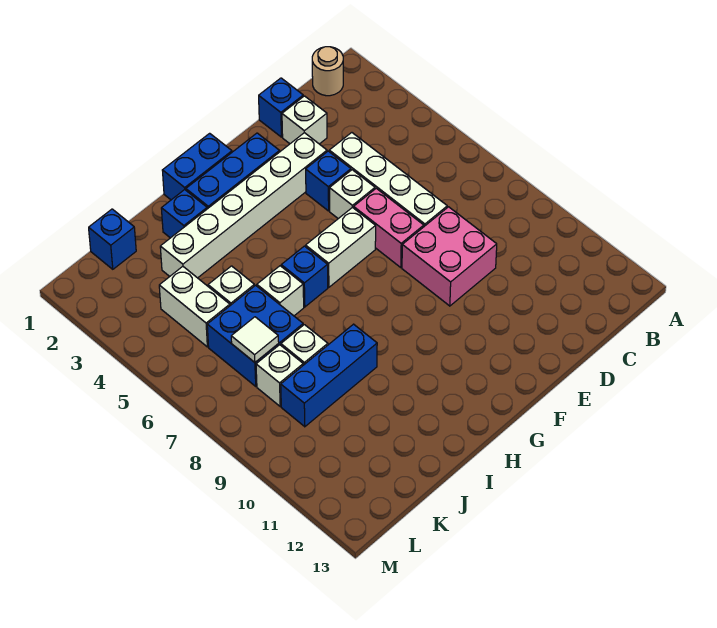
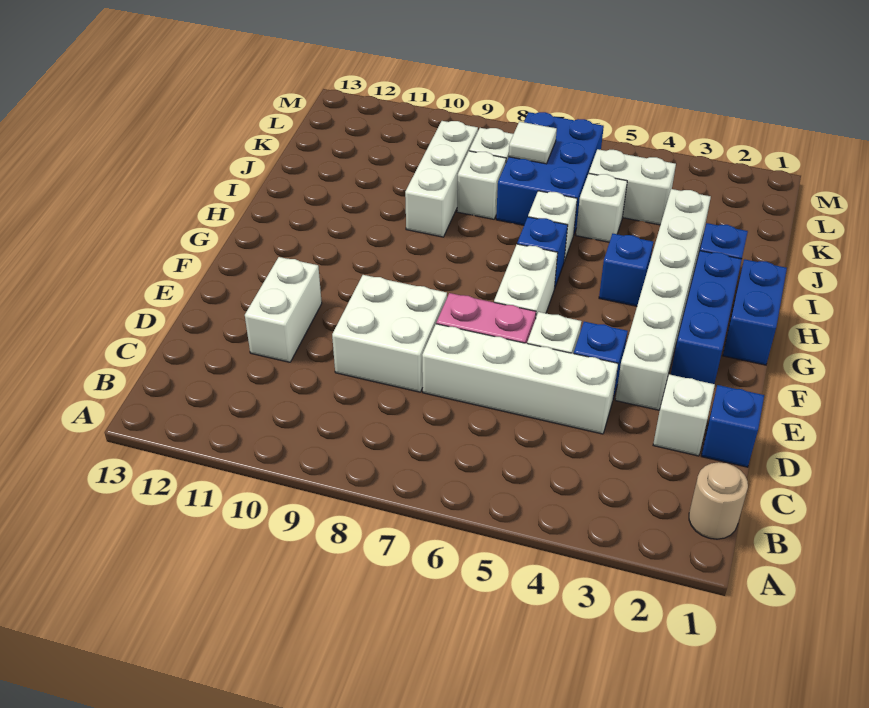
pink 2x2 brick [402,207,497,306] -> white 2x2 brick [332,275,447,392]
none -> white 1x2 brick [245,257,322,362]
blue 1x3 brick [281,324,377,427] -> white 1x3 brick [405,121,478,237]
blue 2x2 brick [207,285,303,386] -> blue 2x3 brick [496,112,604,233]
blue 1x1 brick [89,209,136,269] -> blue 1x1 brick moved to [599,234,653,306]

